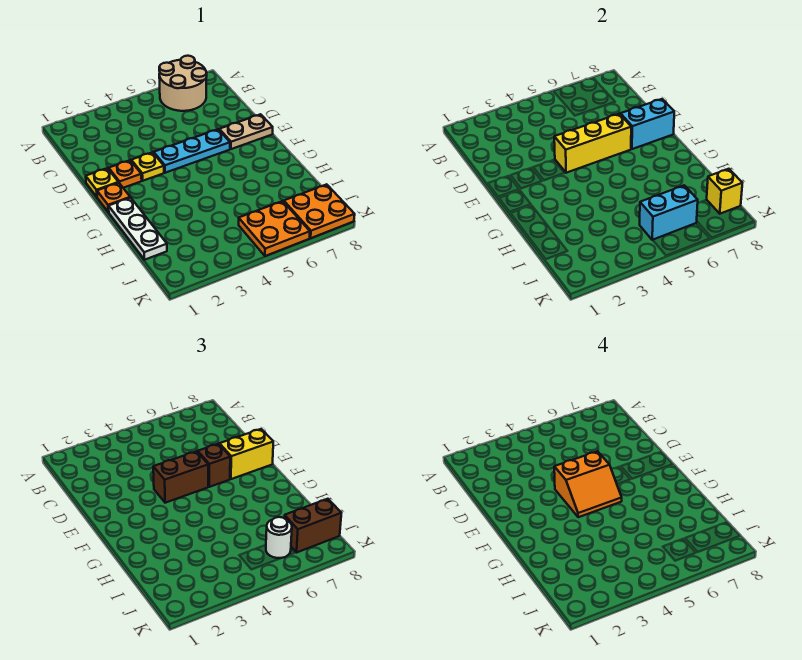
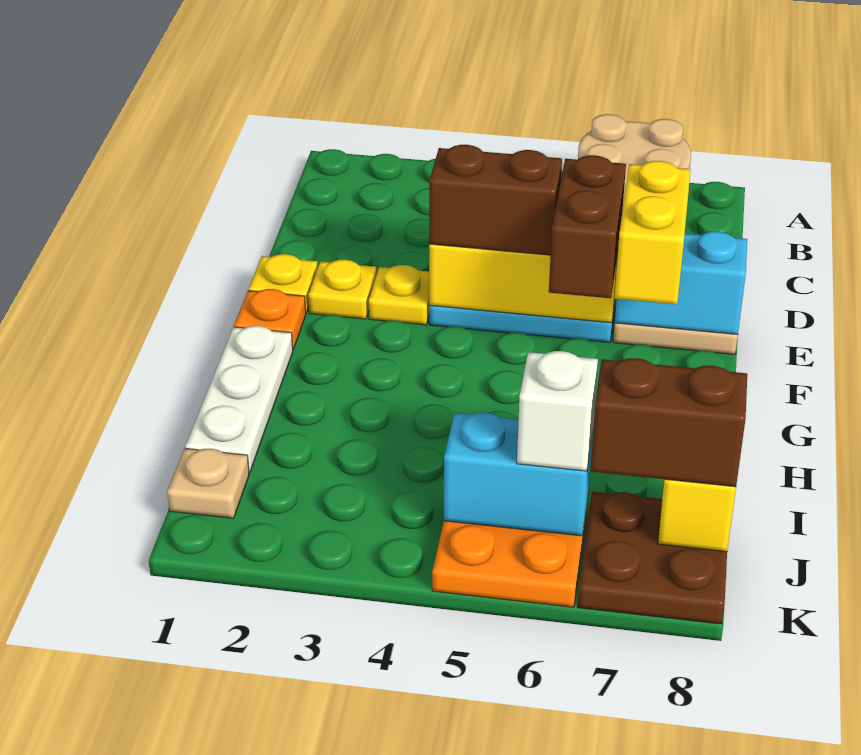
orange 1x1 plate [109,160,142,188] -> yellow 1x1 plate [308,260,376,319]
orange 2x2 slope [554,451,622,517] -> none
brown 1x1 brick [198,444,230,487] -> brown 1x2 brick [549,155,626,298]
yellow 1x2 brick [220,429,273,479] -> yellow 1x2 brick turned to [614,161,691,304]
none -> tan 1x1 plate [167,448,249,518]
white 1x1 round brick [266,517,292,558] -> white 1x1 brick [517,351,598,471]
orange 2x2 plate [284,184,355,238] -> brown 2x2 plate [578,492,727,624]

